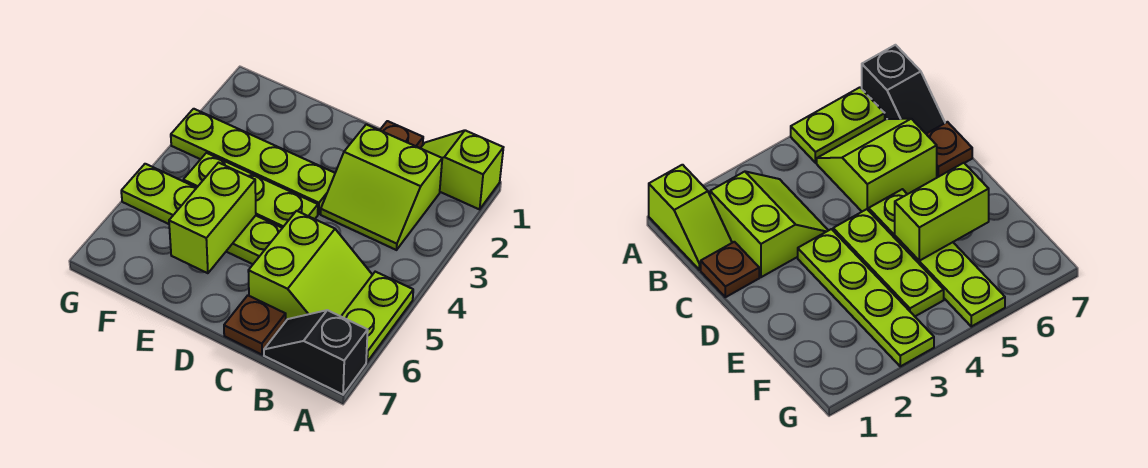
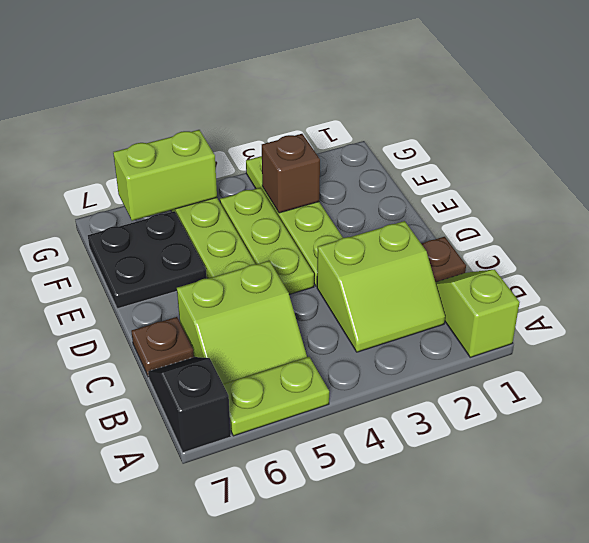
lime 2x2 slope [321,124,442,250] -> lime 2x2 slope turned to [317,221,445,352]
lime 1x2 brick [169,163,256,273] -> lime 1x2 brick moved to [113,130,217,221]
none -> black 2x2 plate [88,211,206,309]
none -> brown 1x1 brick [262,134,320,213]

